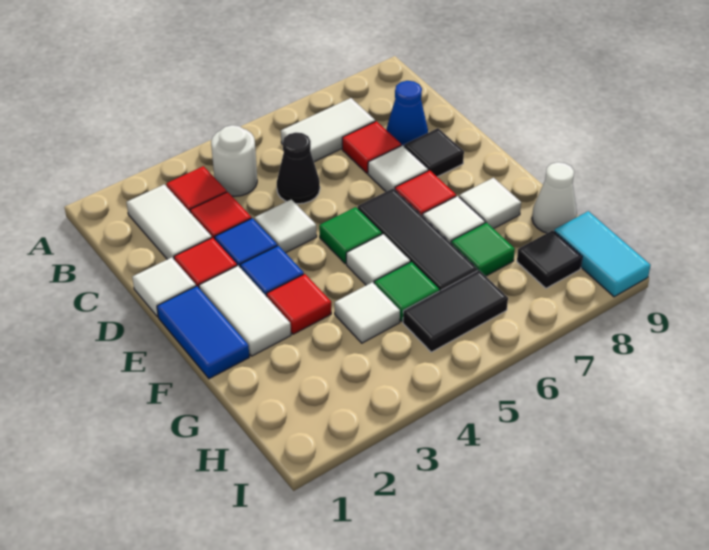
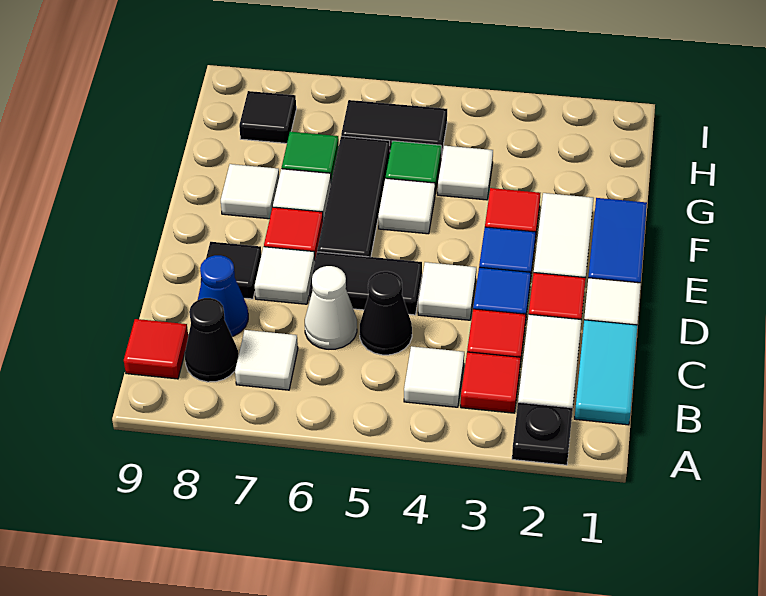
none -> black 1x1 plate [512,402,573,465]
white 1x1 round brick [211,125,257,196] -> white 1x1 tile [404,346,464,407]
white 1x2 tile [281,98,375,162] -> white 1x1 tile [235,330,298,390]
none -> black 1x1 cone [185,298,238,382]
red 1x1 tile [342,121,401,173] -> red 1x1 tile moved to [124,319,188,379]
none -> black 1x2 tile [309,252,422,315]
green 1x1 tile [319,207,382,264] -> none
white 1x1 cone [532,162,577,233] -> white 1x1 cone moved to [305,266,357,349]
cyan 1x2 tile [554,211,651,297] -> cyan 1x2 tile moved to [575,320,637,425]

